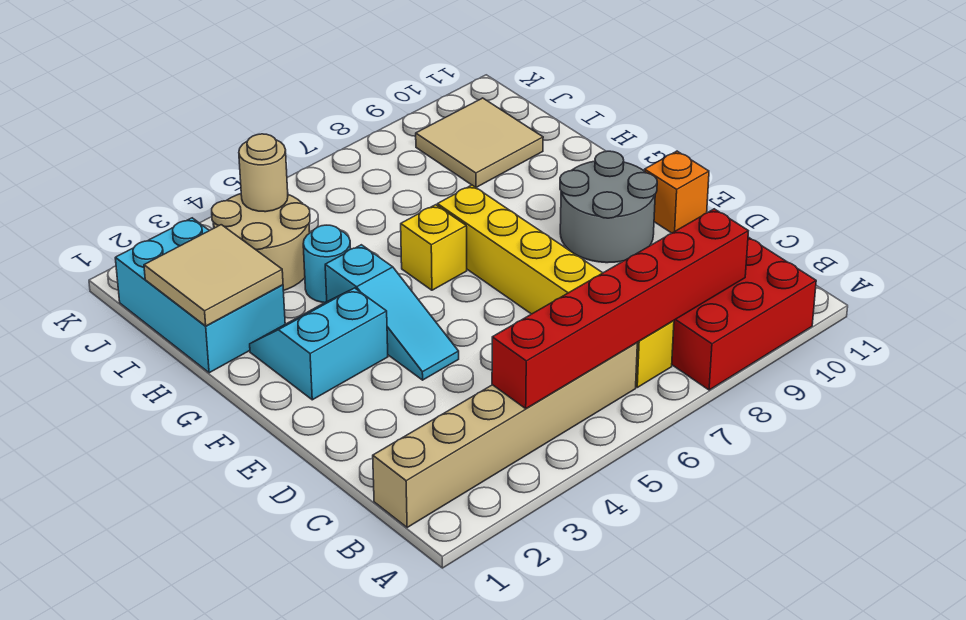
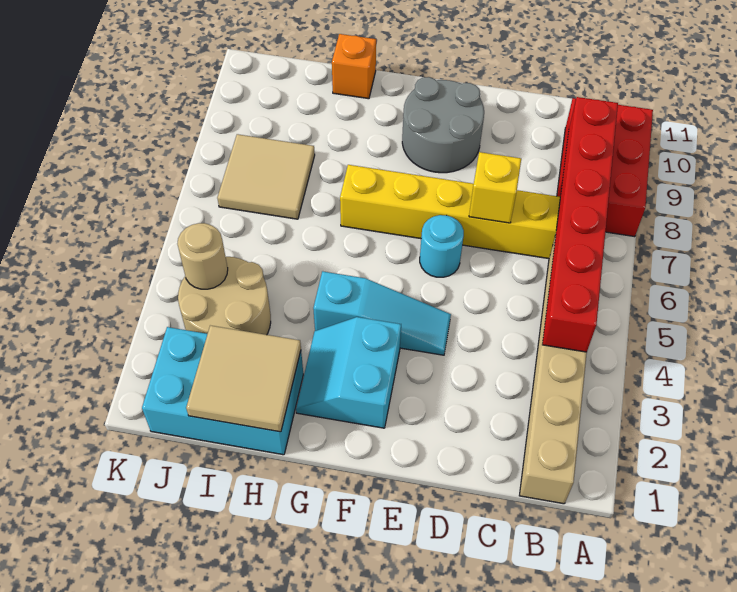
orange 1x1 brick [645,151,709,233] -> orange 1x1 brick moved to [332,34,376,99]
yellow 1x1 brick [401,205,467,290] -> yellow 1x1 brick moved to [469,152,521,223]
cyan 1x1 round brick [303,225,351,303] -> cyan 1x1 round brick moved to [420,215,464,277]
tan 2x2 tile [416,98,543,187] -> tan 2x2 tile moved to [217,134,315,219]

